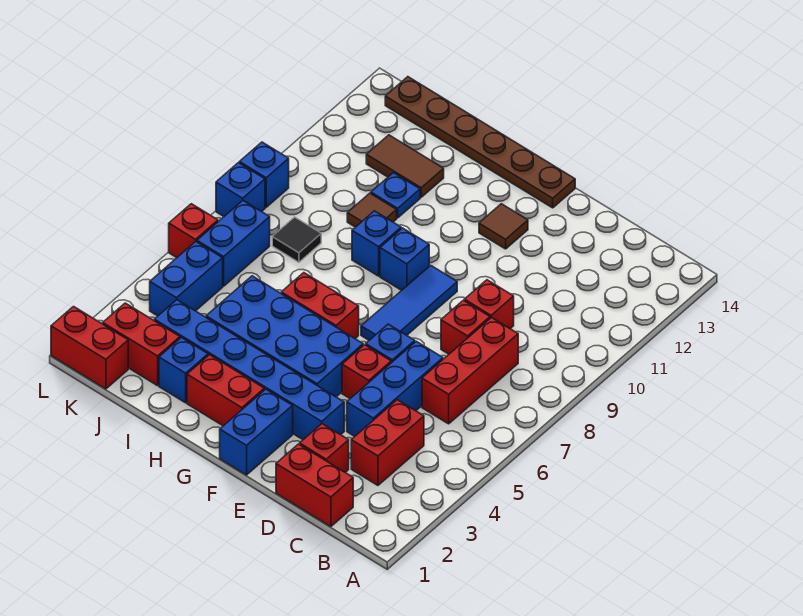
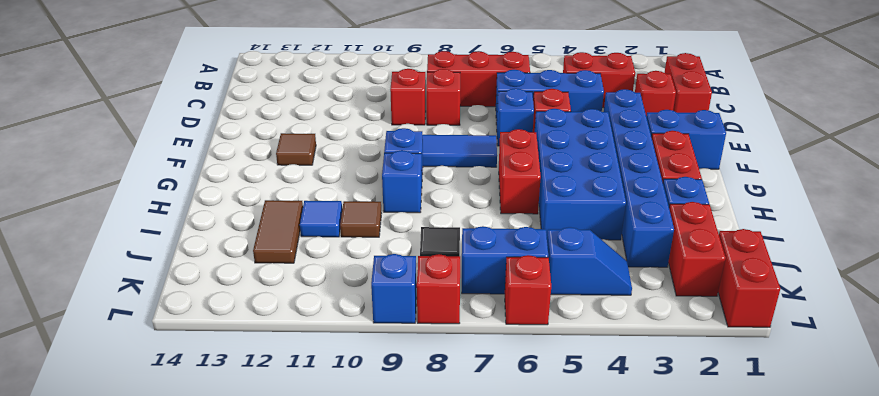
brown 1x6 plate [385,77,575,208] -> none
blue 1x1 plate [371,173,420,218] -> blue 1x1 tile [300,201,342,237]
blue 1x2 brick [150,242,223,316] -> blue 1x2 slope [547,227,632,295]
blue 1x1 brick [216,163,265,216] -> red 1x1 brick [417,254,460,324]

